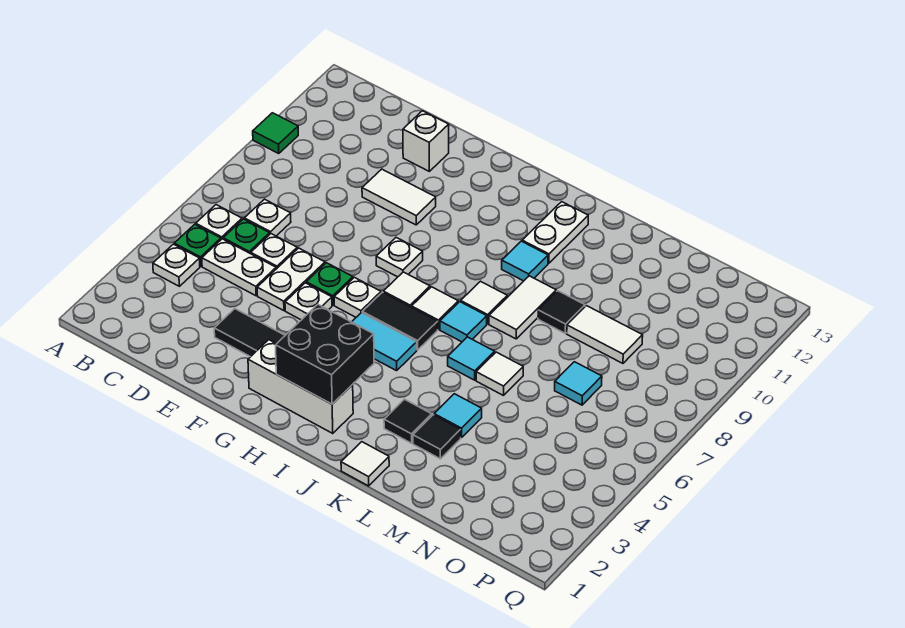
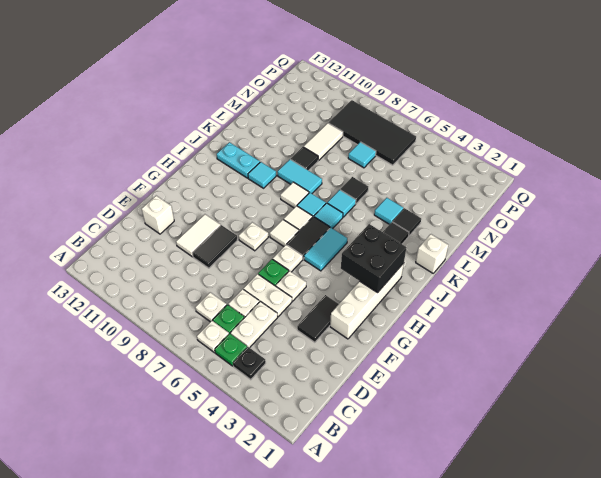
green 1x1 tile [253,113,298,153] -> none
white 1x1 plate [153,244,200,286] -> black 1x1 plate [233,347,266,380]
none -> black 1x2 tile [192,225,237,268]
white 1x3 brick [248,340,353,433] -> white 1x4 brick [330,263,404,339]
none -> cyan 1x1 tile [314,203,343,229]
white 1x2 plate [522,202,588,263] -> cyan 1x2 plate [217,142,260,178]
white 1x1 tile [341,442,389,486] -> white 1x1 brick [416,234,449,273]
white 1x2 tile [489,276,556,339] -> cyan 1x2 tile [277,159,322,193]
white 1x1 tile [476,352,523,396] -> black 1x1 tile [340,177,368,204]
none -> black 2x4 tile [329,100,416,165]

